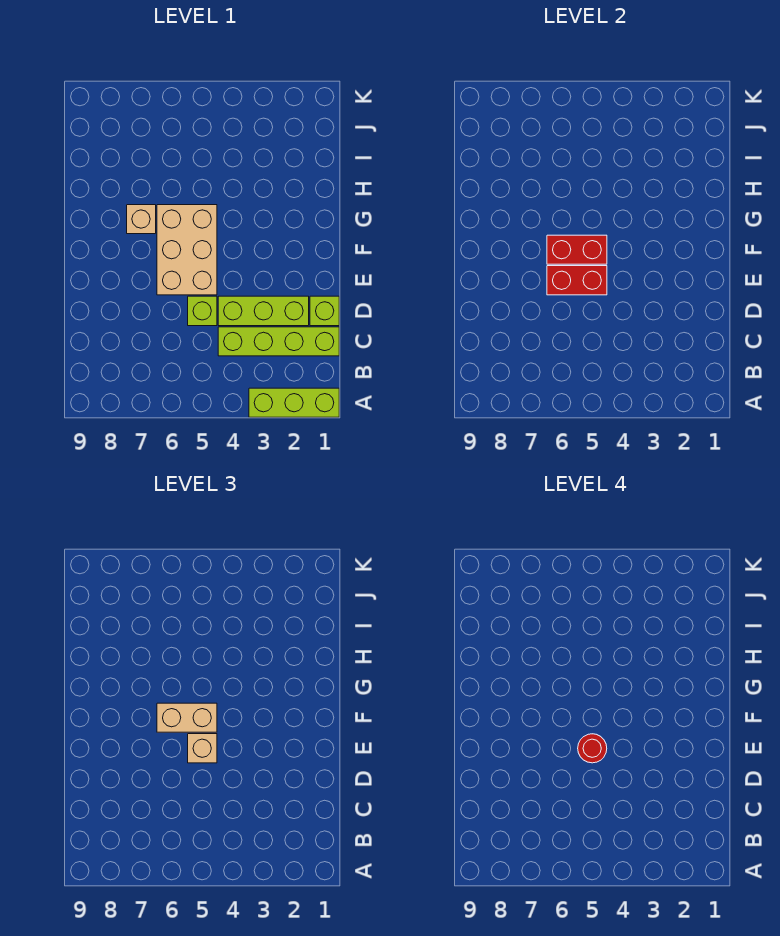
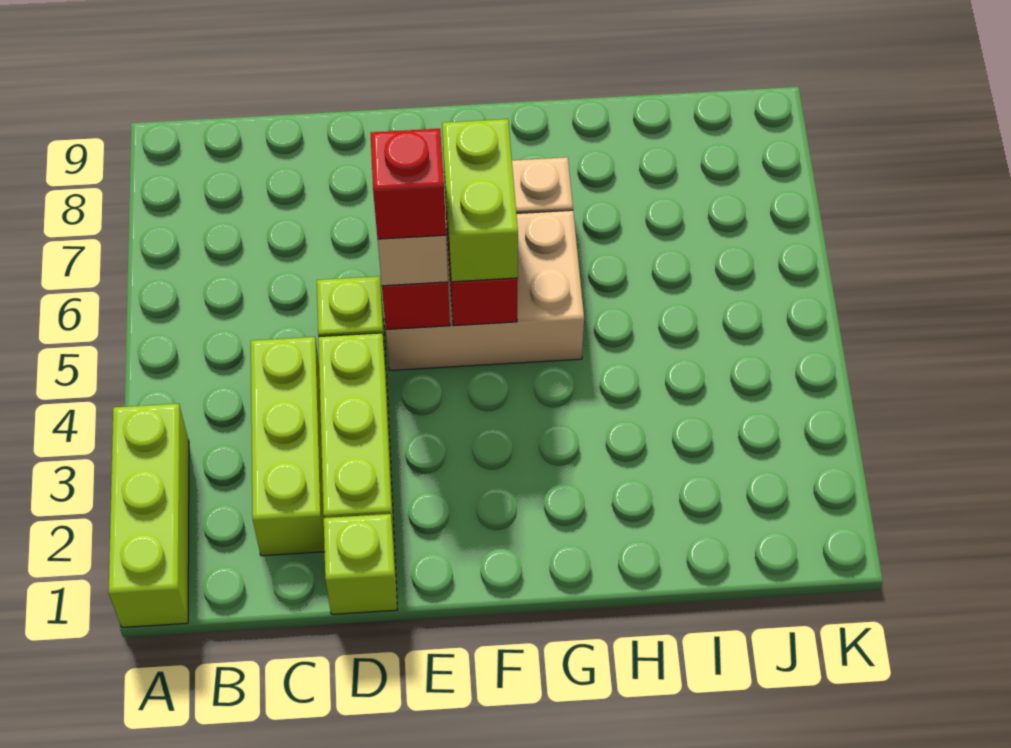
lime 1x4 brick [218,327,339,356] -> lime 1x3 brick [251,337,325,556]
red 1x1 round brick [578,734,607,763] -> red 1x1 brick [371,129,446,239]
tan 1x2 brick [157,703,217,732] -> lime 1x2 brick [442,119,518,282]

